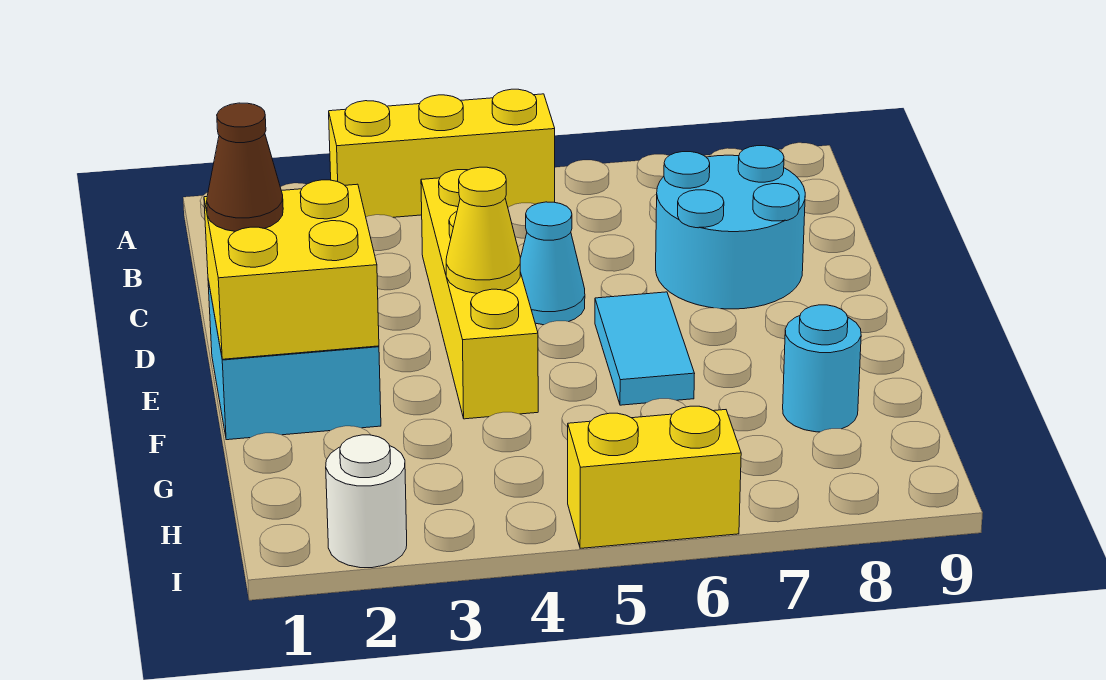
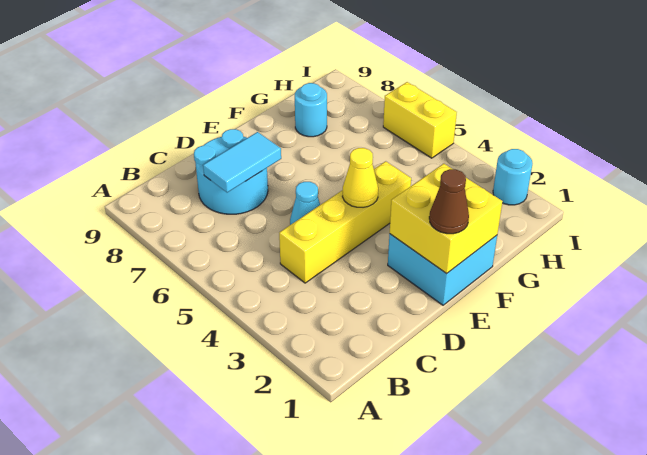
yellow 1x3 brick [329,89,555,217] -> none
cyan 1x2 tile [595,292,695,405] -> cyan 1x2 tile moved to [203,132,281,193]
white 1x1 round brick [326,435,407,568] -> cyan 1x1 round brick [493,149,533,205]

